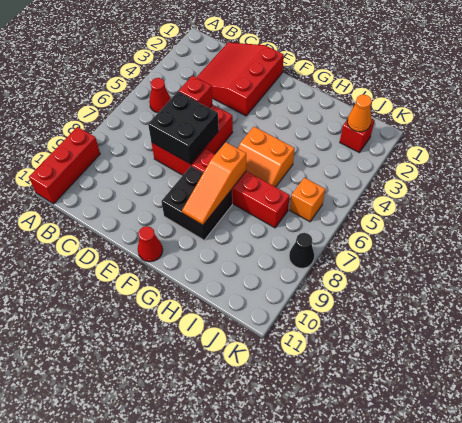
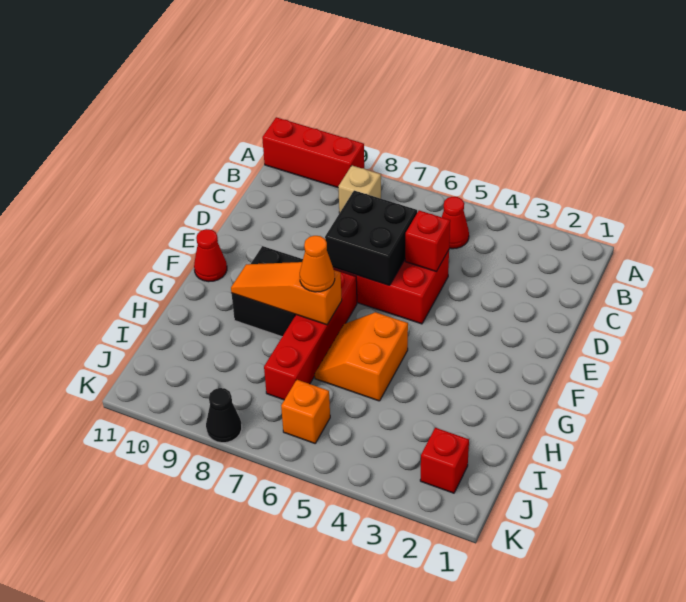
none -> tan 1x1 brick [338,166,381,213]
red 3x3 slope [196,42,284,116] -> none
orange 1x1 cone [347,95,372,132] -> orange 1x1 cone moved to [300,236,335,292]

